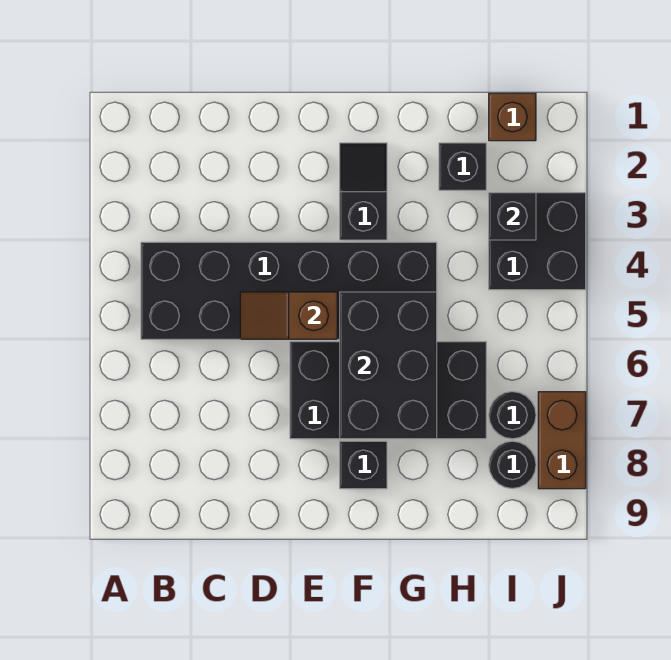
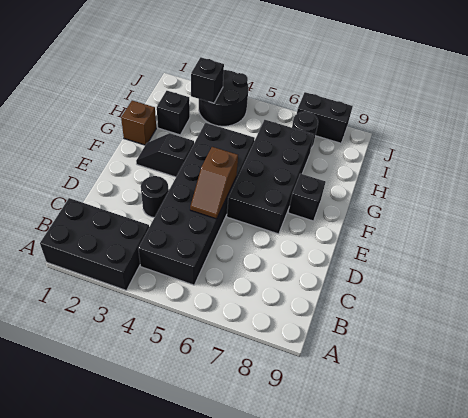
black 2x3 brick [340,292,437,439] -> black 2x3 brick moved to [40,198,149,290]
brown 1x1 brick [489,93,536,141] -> brown 1x1 brick moved to [121,100,156,145]
black 2x2 brick [489,193,586,290] -> black 2x2 round brick [199,70,249,126]
black 1x1 round brick [489,441,536,488] -> black 1x1 round brick moved to [141,176,168,218]
brown 1x2 brick [538,392,586,489] -> black 1x2 brick [297,92,353,143]

